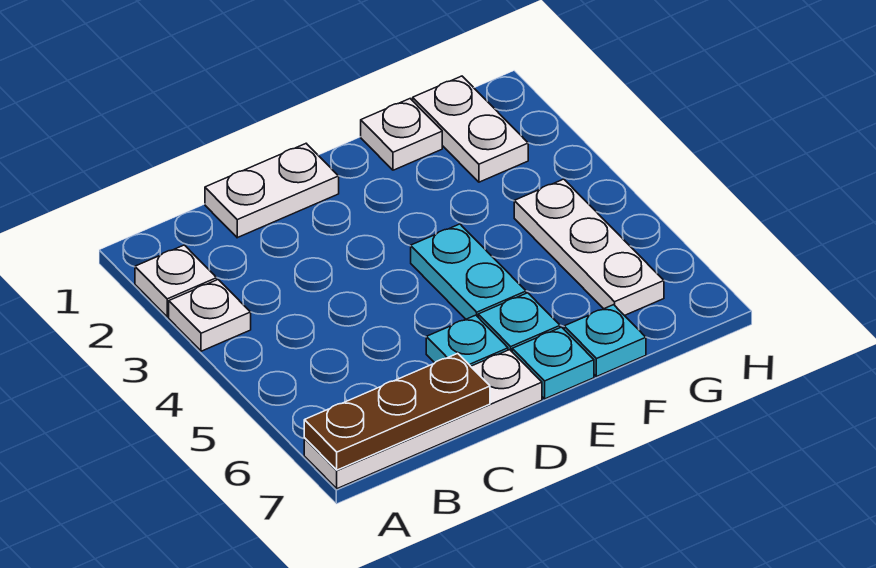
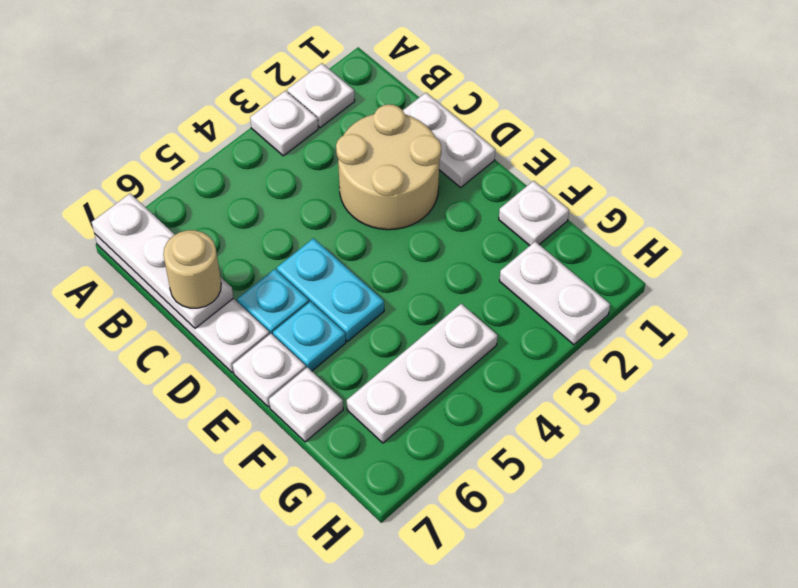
brown 1x3 plate [304,353,490,470] -> white 1x3 plate [92,194,233,328]
none -> tan 2x2 round brick [336,104,441,230]
none -> tan 1x1 round brick [163,230,221,308]
cyan 1x2 plate [411,224,526,319] -> cyan 1x2 plate turned to [277,238,384,341]
cyan 1x1 plate [512,327,594,399] -> white 1x1 plate [233,334,306,407]
cyan 1x1 plate [564,305,646,377] -> white 1x1 plate [269,367,343,442]
white 1x2 plate [413,76,528,182] -> white 1x2 plate turned to [500,242,610,345]

